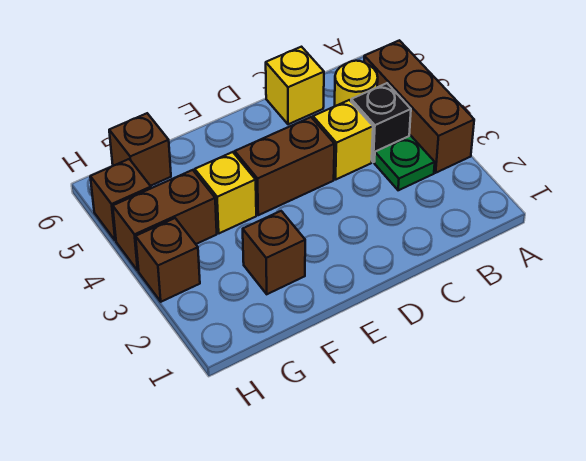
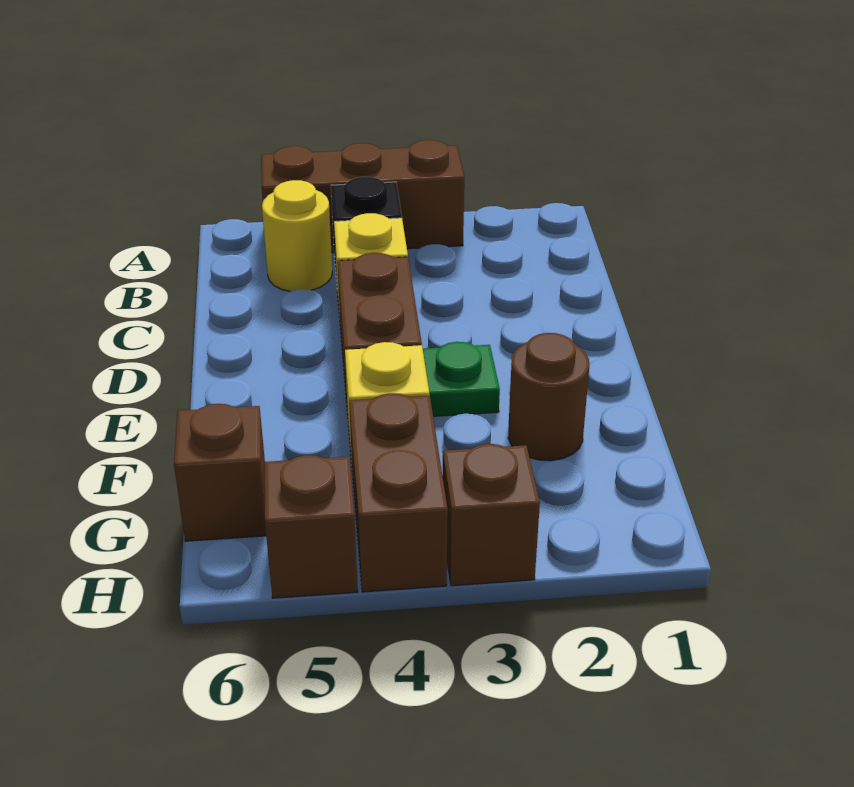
green 1x1 plate [374,136,435,190] -> green 1x1 plate moved to [423,342,500,416]
yellow 1x1 brick [266,47,324,124] -> none
brown 1x1 brick [243,211,305,294] -> brown 1x1 round brick [508,333,589,461]

